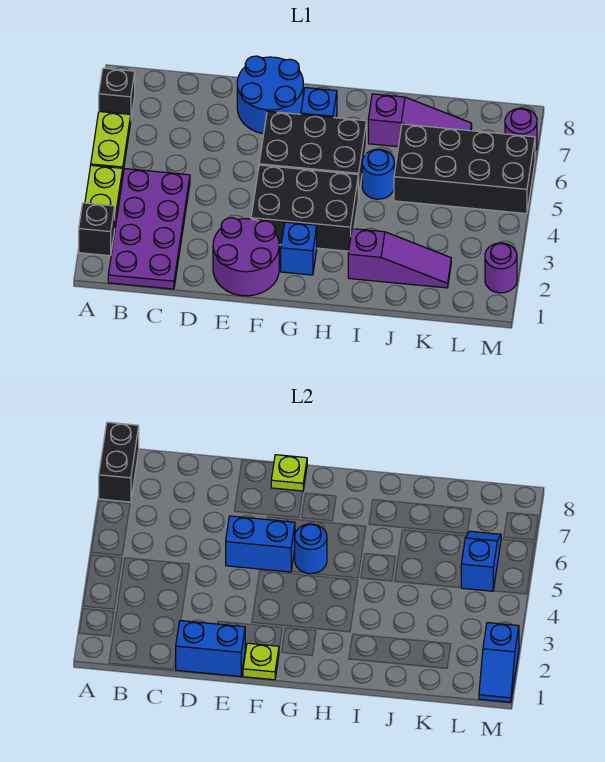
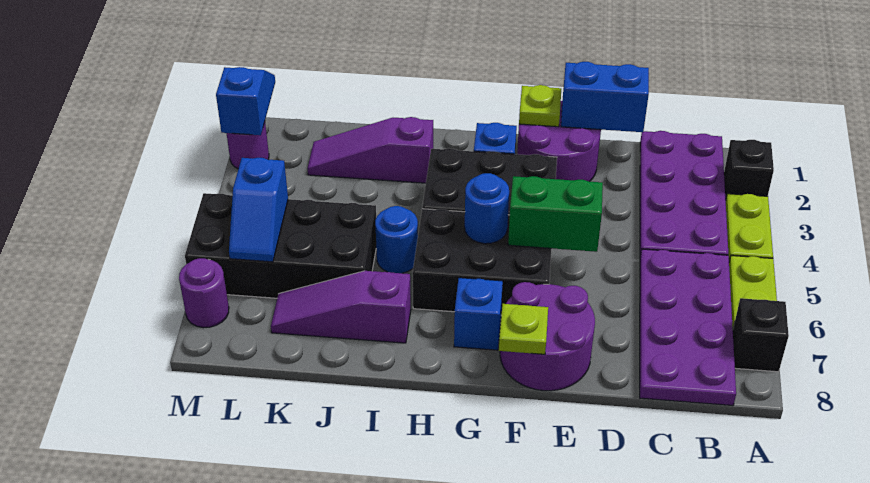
black 1x2 brick [99,422,139,502] -> none
none -> purple 2x4 plate [640,249,736,405]
blue 1x2 brick [226,516,295,572] -> green 1x2 brick [508,176,603,252]
blue 2x2 round brick [237,56,303,134] -> purple 2x2 round brick [500,282,595,391]

